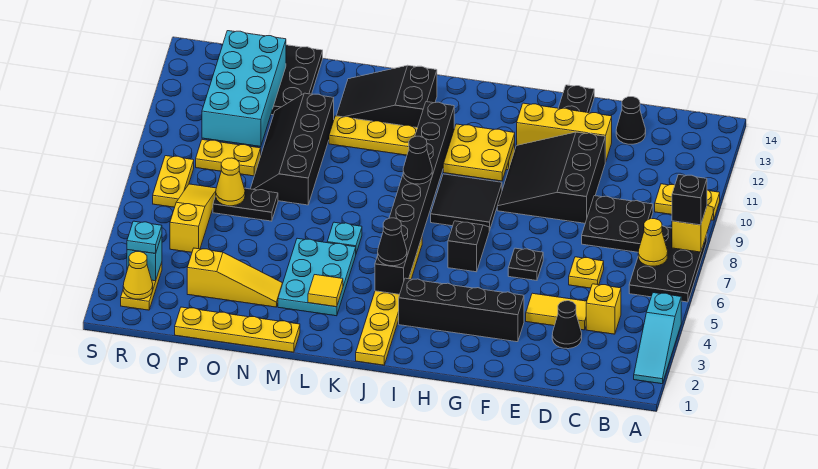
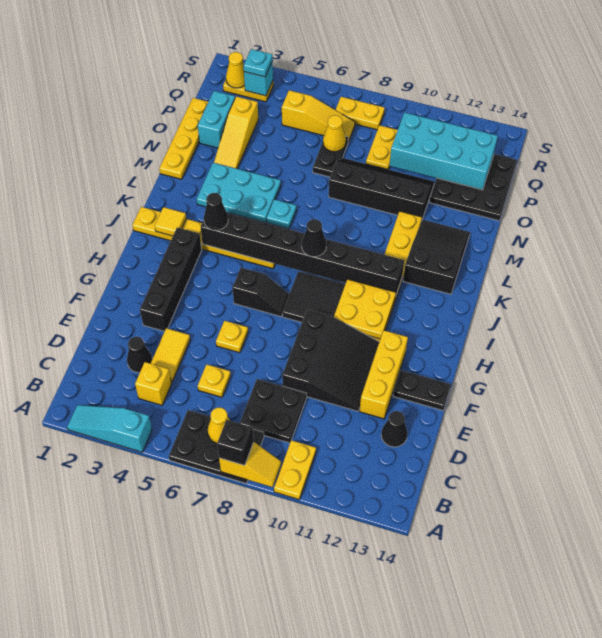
black 3x3 slope [497,132,605,223] -> black 3x3 slope turned to [282,309,379,411]
black 1x1 plate [508,248,543,280] -> yellow 1x1 plate [216,321,248,353]
yellow 1x1 tile [308,275,343,307] -> yellow 1x1 tile moved to [155,207,186,236]
none -> cyan 1x2 brick [198,91,235,148]

